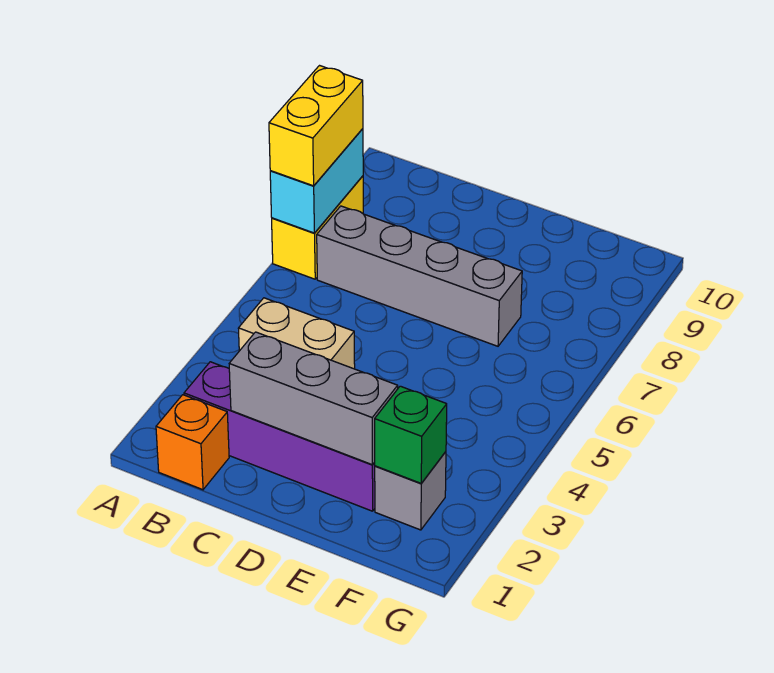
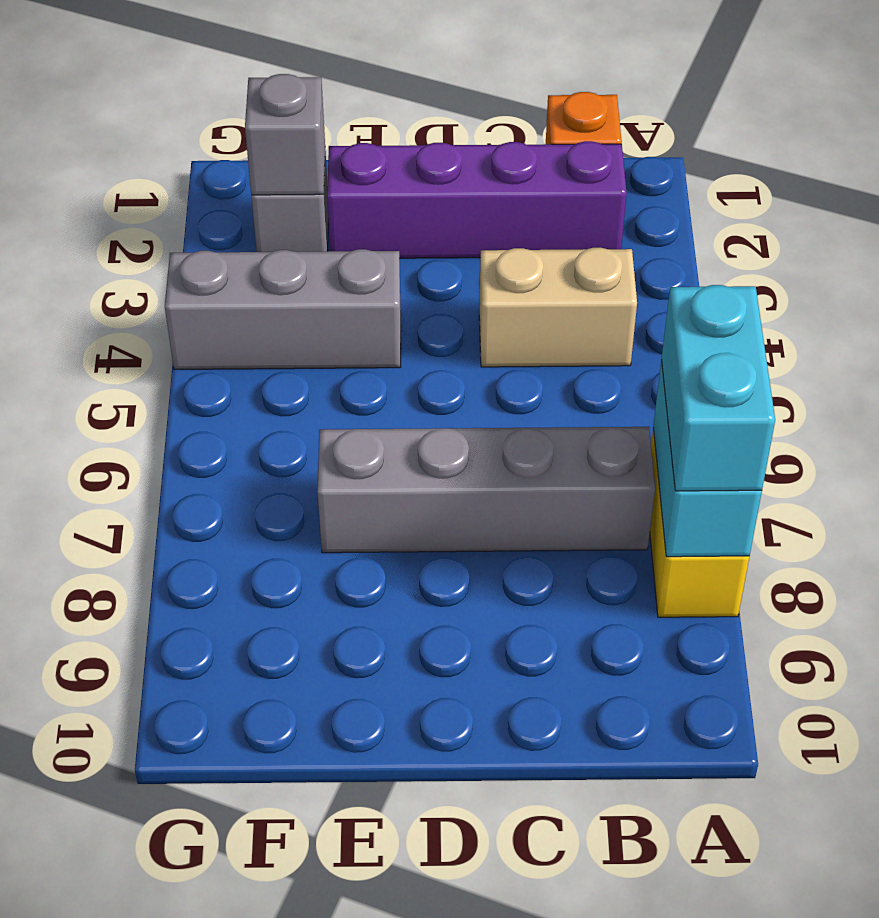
yellow 1x2 brick [269,66,363,186] -> cyan 1x2 brick [661,285,775,491]
grey 1x3 brick [229,332,398,465] -> grey 1x3 brick moved to [165,249,401,369]
green 1x1 brick [374,386,447,483] -> grey 1x1 brick [245,74,325,195]

